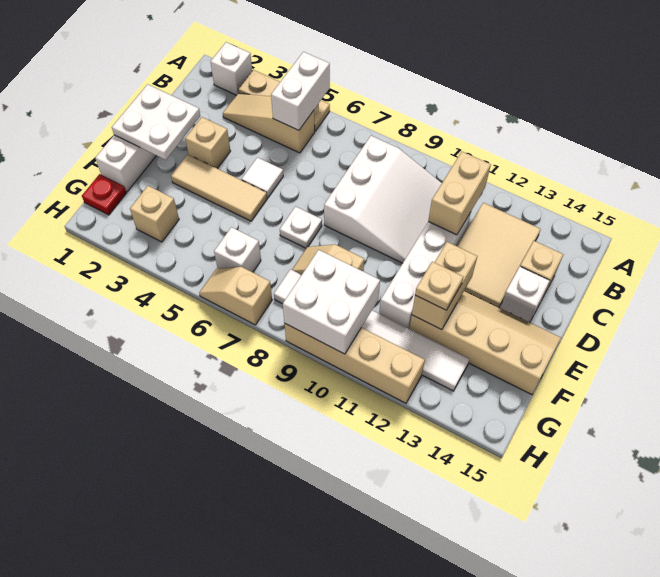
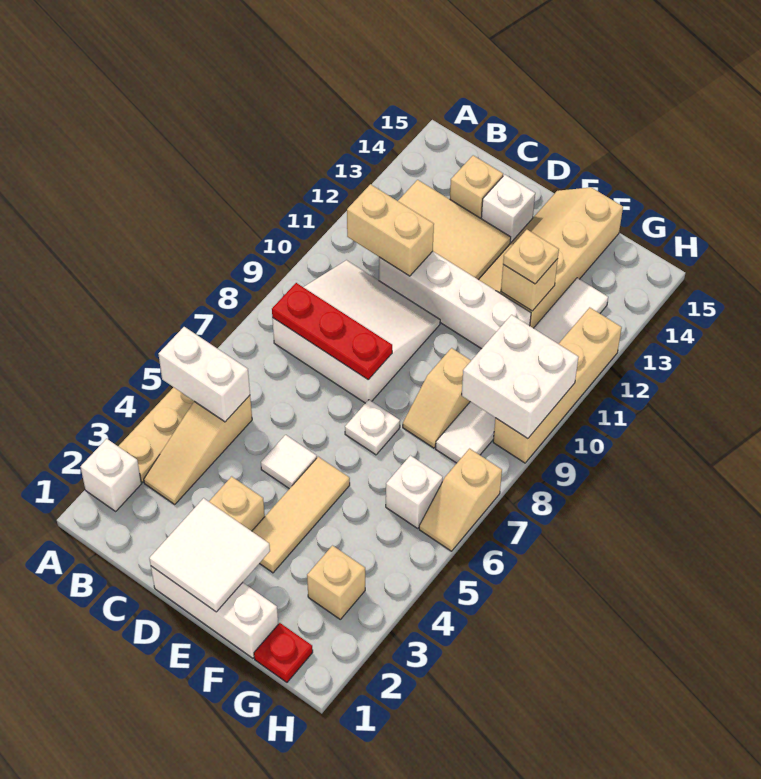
none -> red 1x3 plate [272,283,392,380]
white 2x2 plate [112,84,200,160] -> white 2x2 tile [149,498,270,612]
tan 1x2 brick [412,242,477,330] -> tan 1x1 brick [501,259,558,311]

